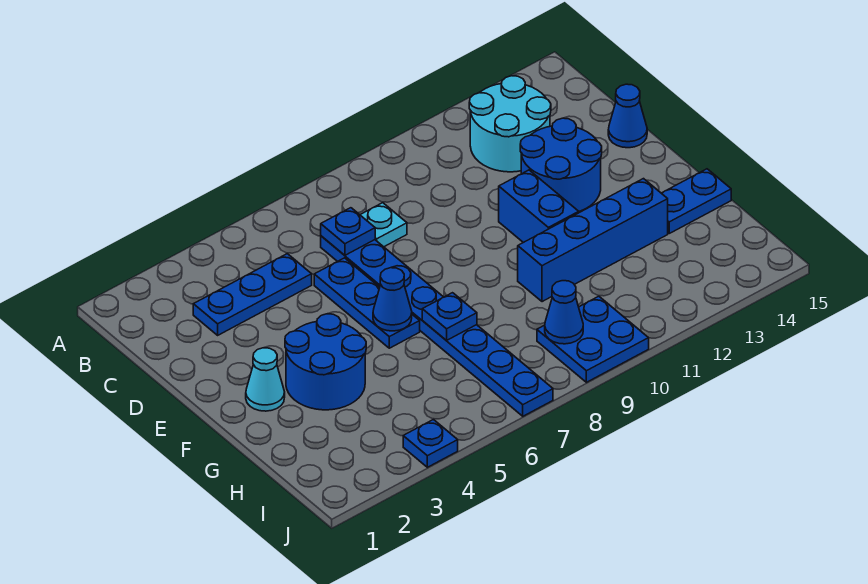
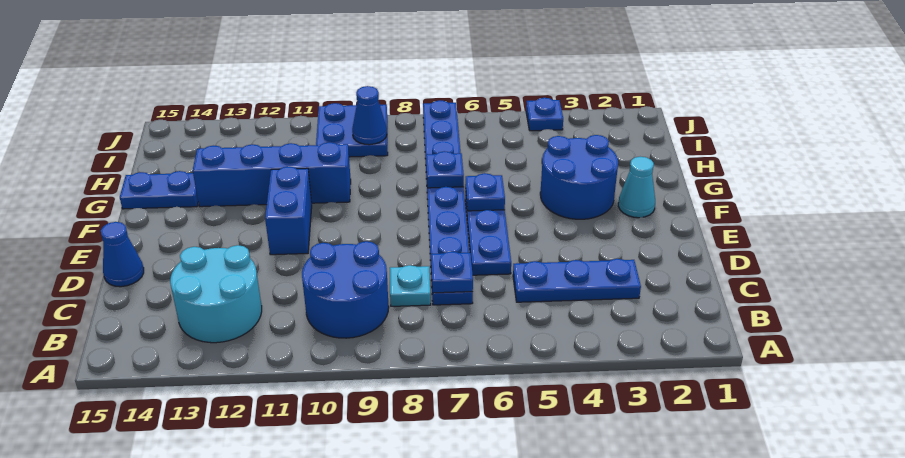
blue 2x2 round brick [520,118,602,211] -> blue 2x2 round brick moved to [302,241,389,338]
blue 1x1 cone [373,268,412,331] -> blue 1x1 plate [465,173,505,211]

